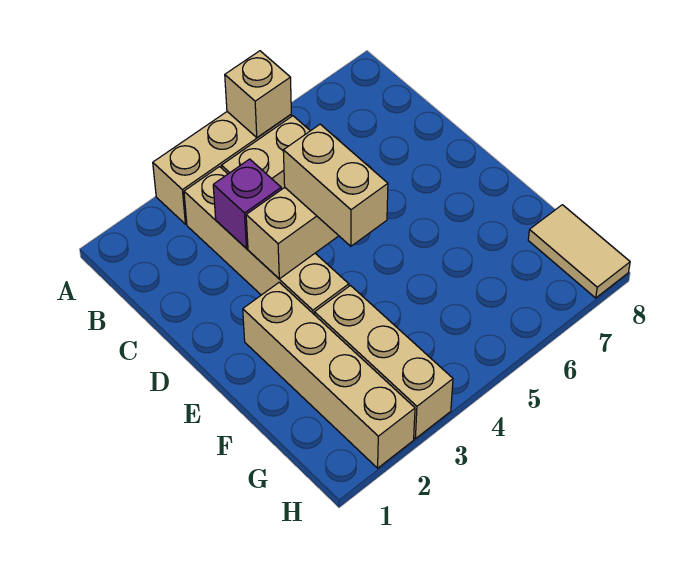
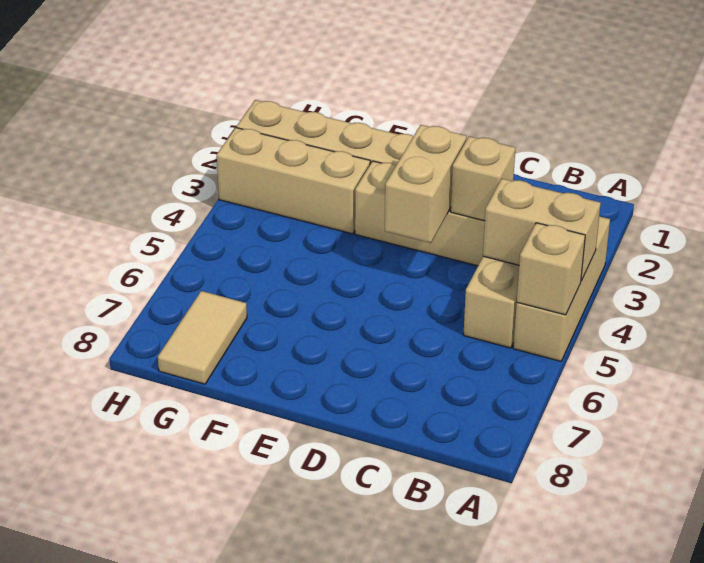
purple 1x1 brick [213,159,281,248] -> tan 1x1 brick [451,136,515,221]
tan 1x2 brick [283,124,388,246] -> tan 1x2 brick moved to [483,179,601,281]
tan 1x2 tile [528,205,630,298] -> tan 1x2 tile turned to [158,291,247,384]

